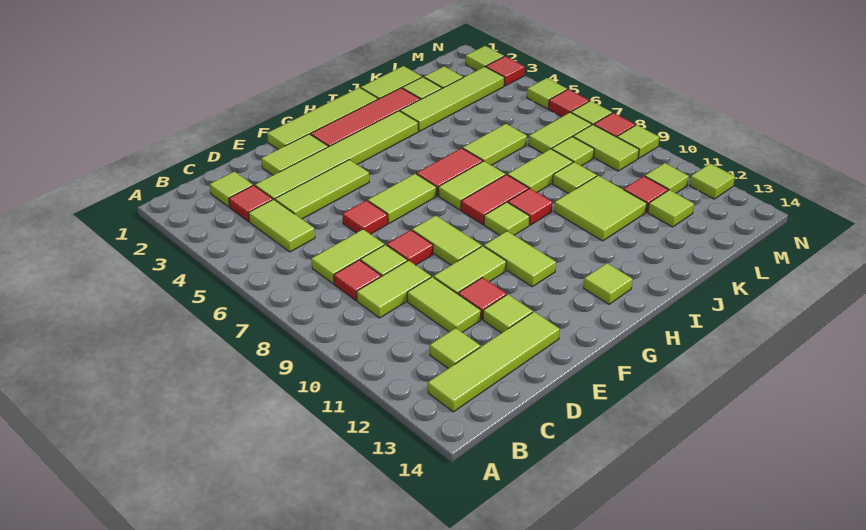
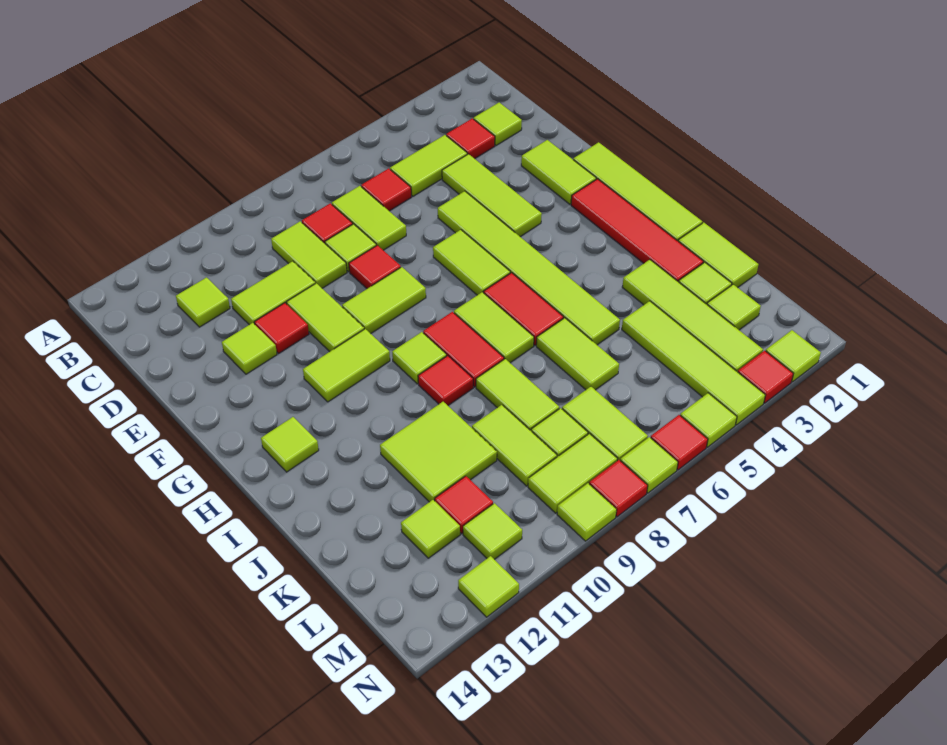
lime 1x4 tile [428,312,560,412] -> lime 1x4 tile moved to [622,301,765,425]
lime 1x6 tile [255,111,419,200] -> lime 1x6 tile moved to [438,191,620,345]
red 1x1 tile [343,201,388,234] -> red 1x1 tile moved to [361,168,411,211]
lime 1x1 tile [553,162,597,194] -> lime 1x2 tile [472,405,557,486]

